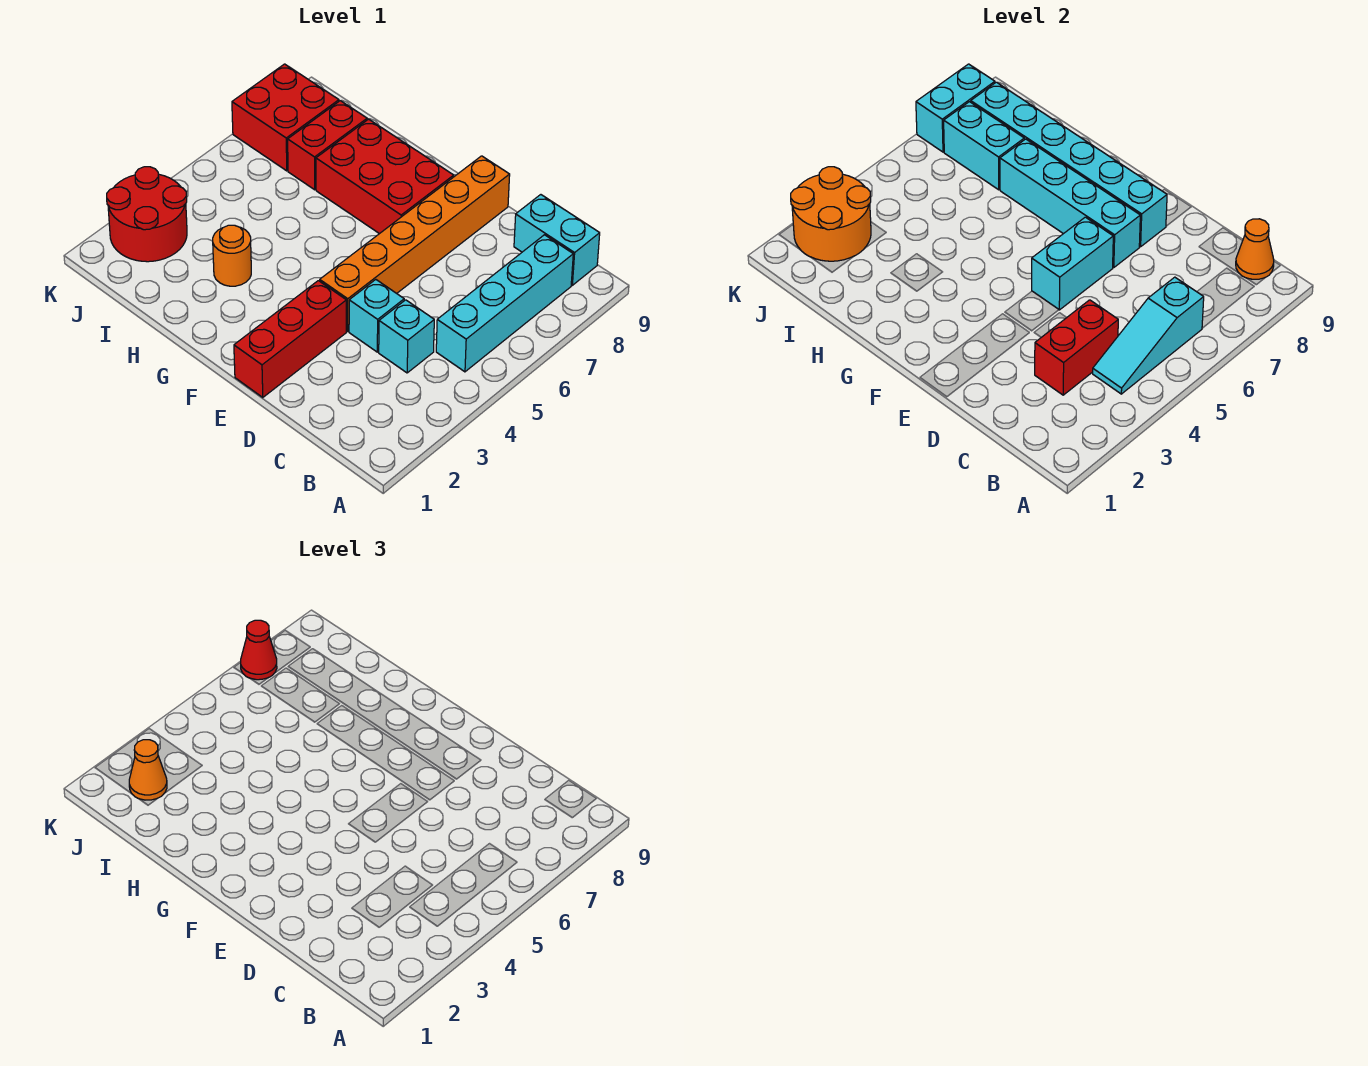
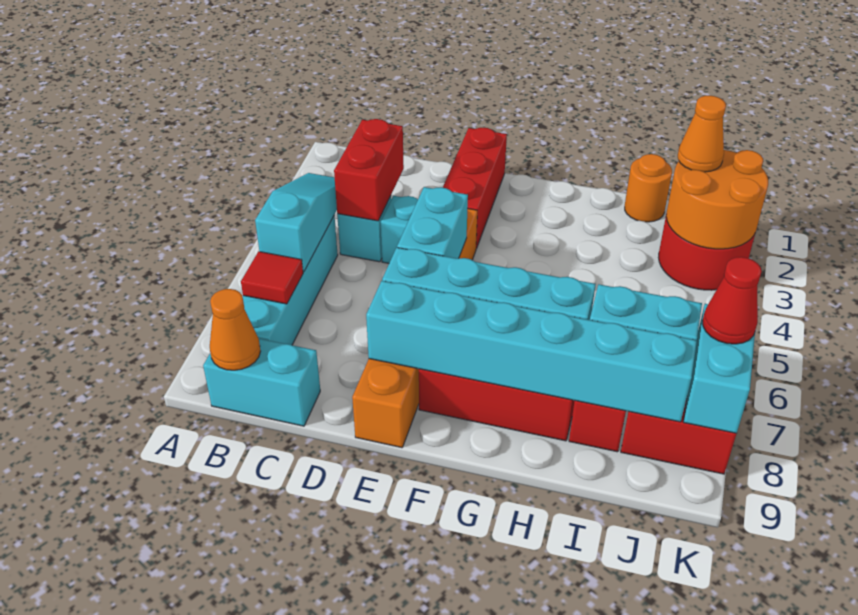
none -> red 1x1 tile [241,251,303,304]
orange 1x1 round brick [213,225,251,286] -> orange 1x1 round brick moved to [625,154,672,222]

